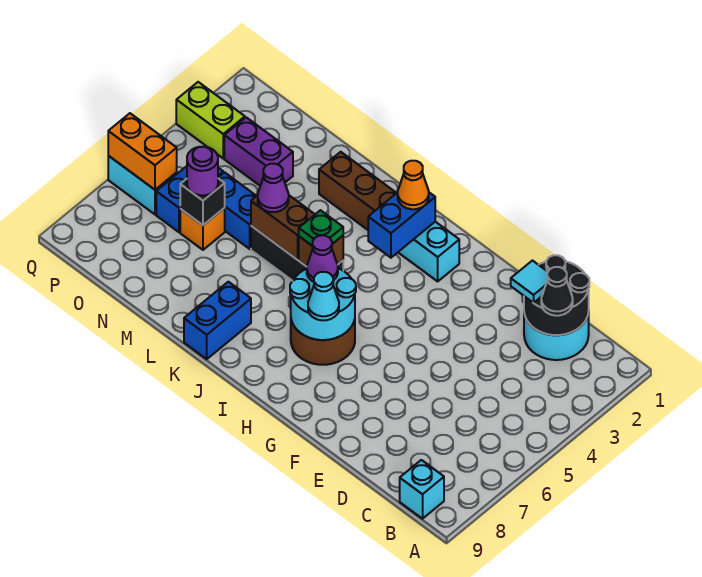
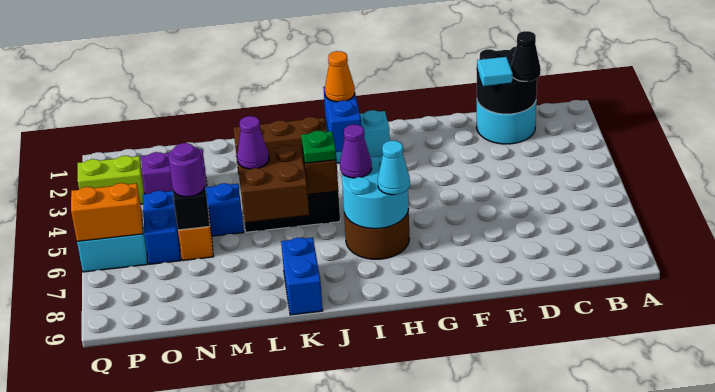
cyan 1x1 brick [400,460,444,519] -> none
brown 1x2 brick [251,195,315,260] -> brown 2x2 brick [237,145,309,222]

